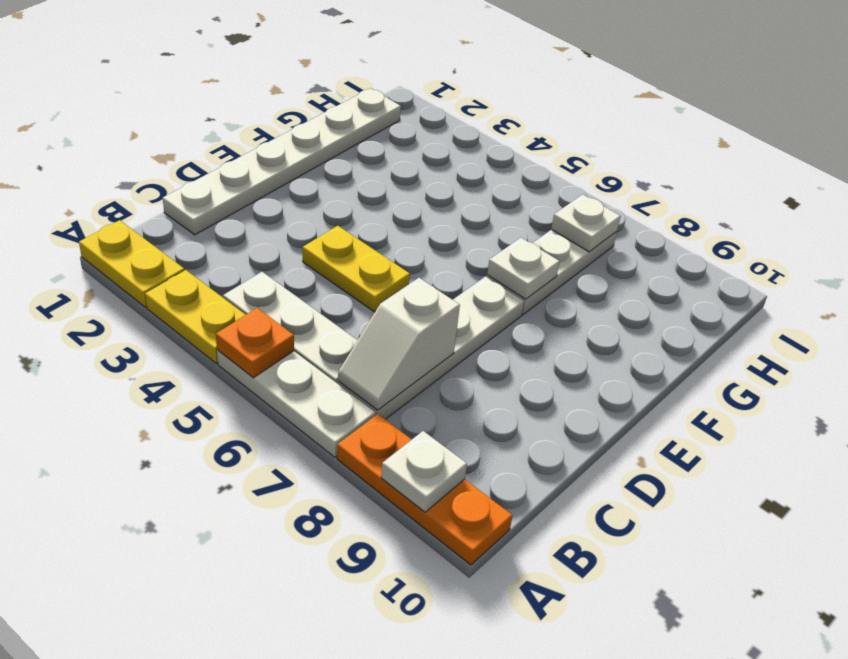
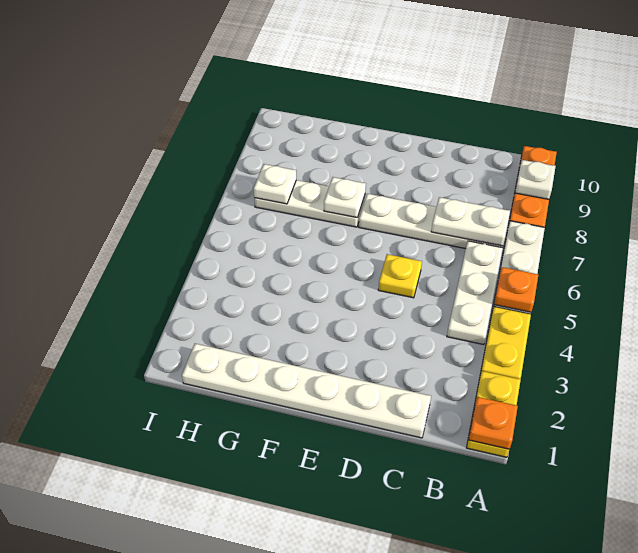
none -> orange 1x1 plate [469,397,518,449]
white 1x2 slope [338,278,460,410] -> white 1x2 plate [431,197,510,246]
yellow 1x2 plate [303,226,410,312] -> yellow 1x1 plate [378,254,422,298]

